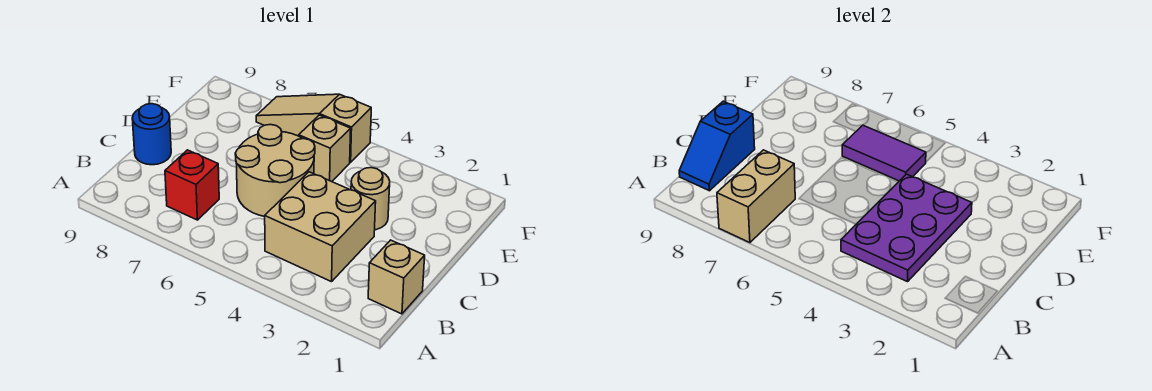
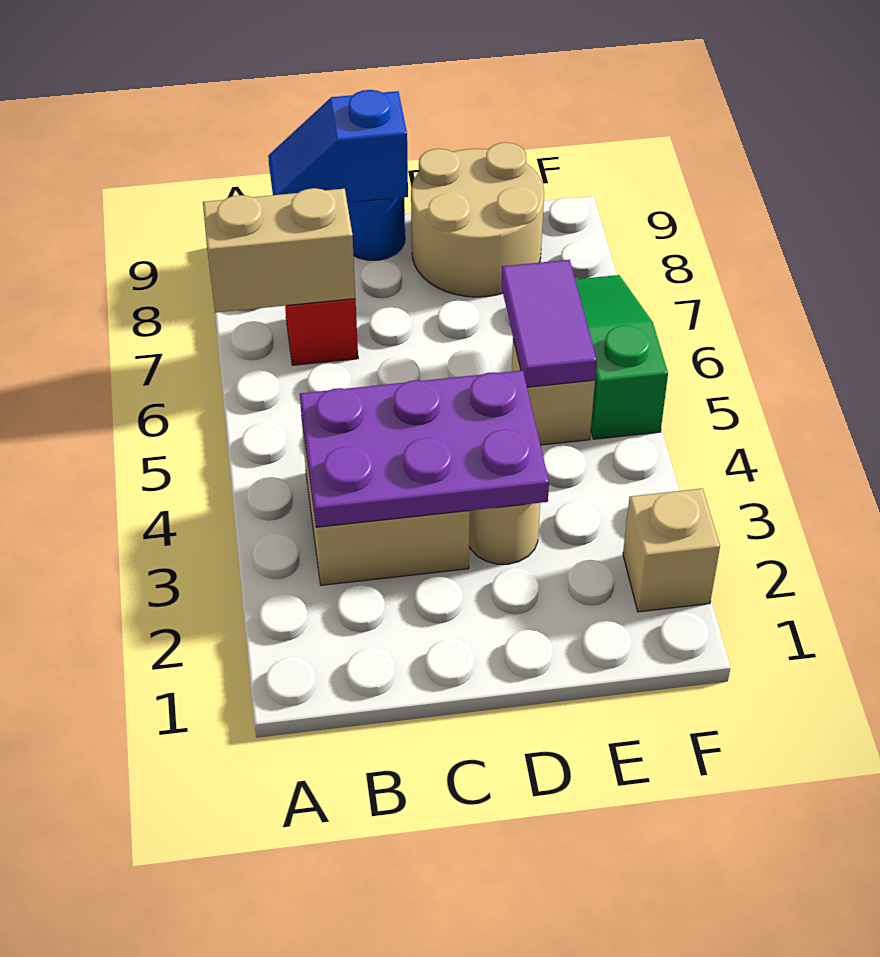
tan 1x1 brick [368,240,425,314] -> tan 1x1 brick moved to [623,489,720,612]
tan 2x2 round brick [235,125,315,217] -> tan 2x2 round brick moved to [411,143,544,297]
tan 1x3 slope [256,94,371,162] -> green 1x3 slope [575,275,668,439]

